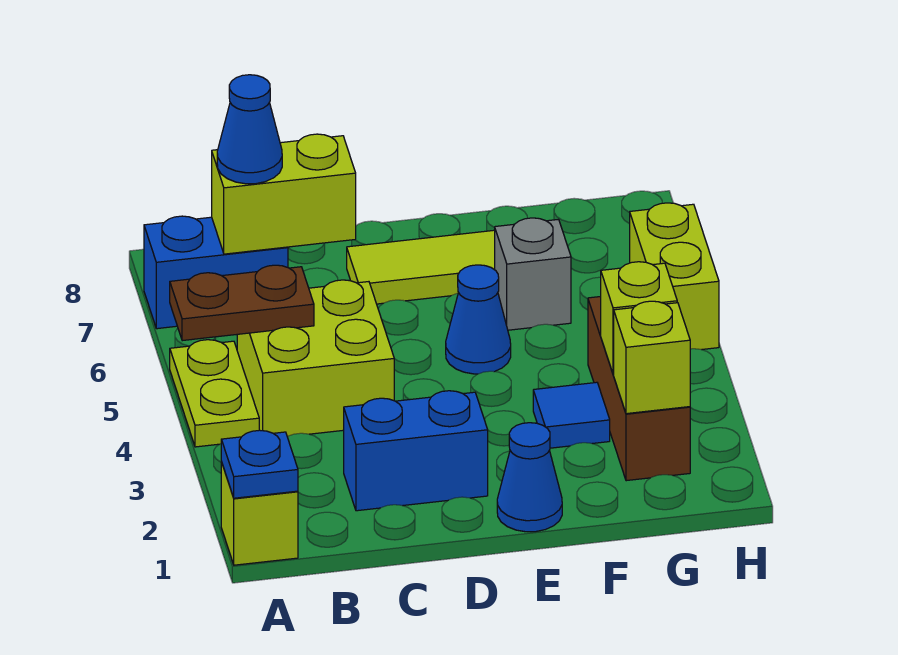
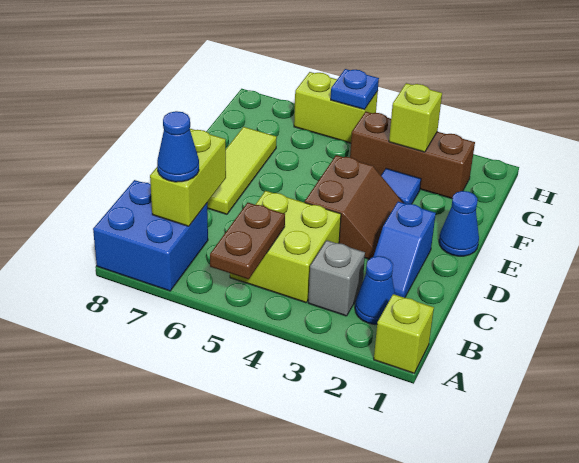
blue 1x1 plate [221,430,298,498] -> blue 1x1 plate moved to [331,69,379,110]
lime 1x2 plate [170,340,259,447] -> none
blue 1x2 brick [144,216,288,329] -> blue 2x2 brick [93,180,208,291]
blue 1x2 brick [344,391,488,511] -> blue 1x2 slope [373,202,436,298]
none -> brown 2x2 slope [305,155,403,259]
blue 1x1 cone [446,265,511,374] -> blue 1x1 cone moved to [355,256,395,325]
grey 1x1 brick [494,218,571,330] -> grey 1x1 brick moved to [308,240,365,316]
lime 1x1 brick [614,301,690,414] -> none

